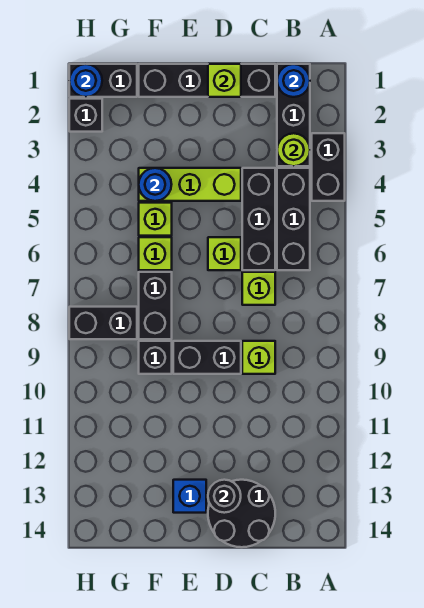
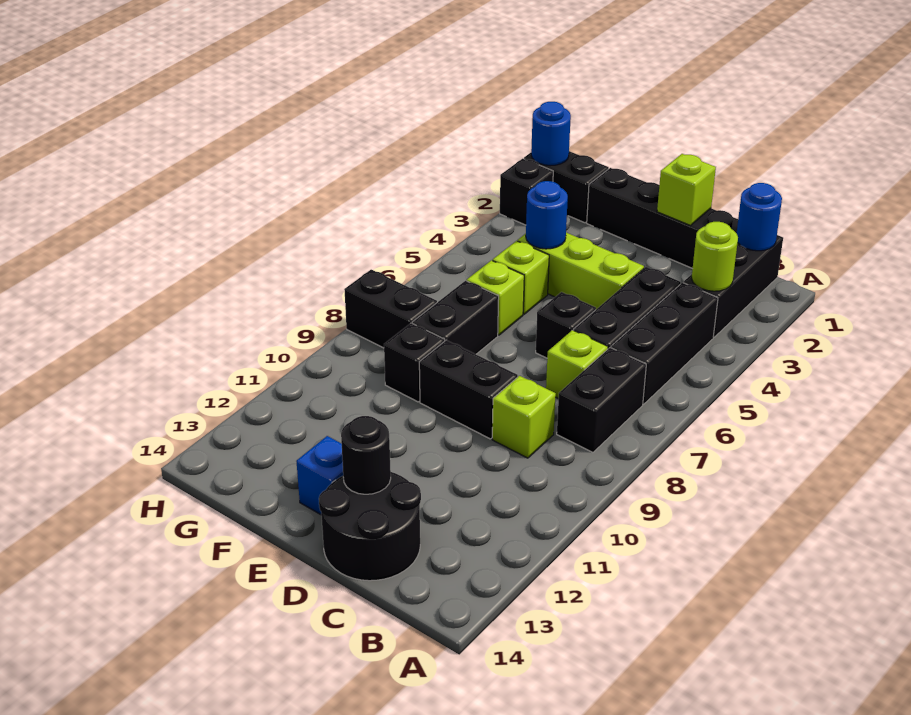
black 1x2 brick [312,133,345,201] -> black 1x2 brick moved to [557,348,646,452]
lime 1x1 brick [208,237,241,270] -> black 1x1 brick [536,292,596,358]

